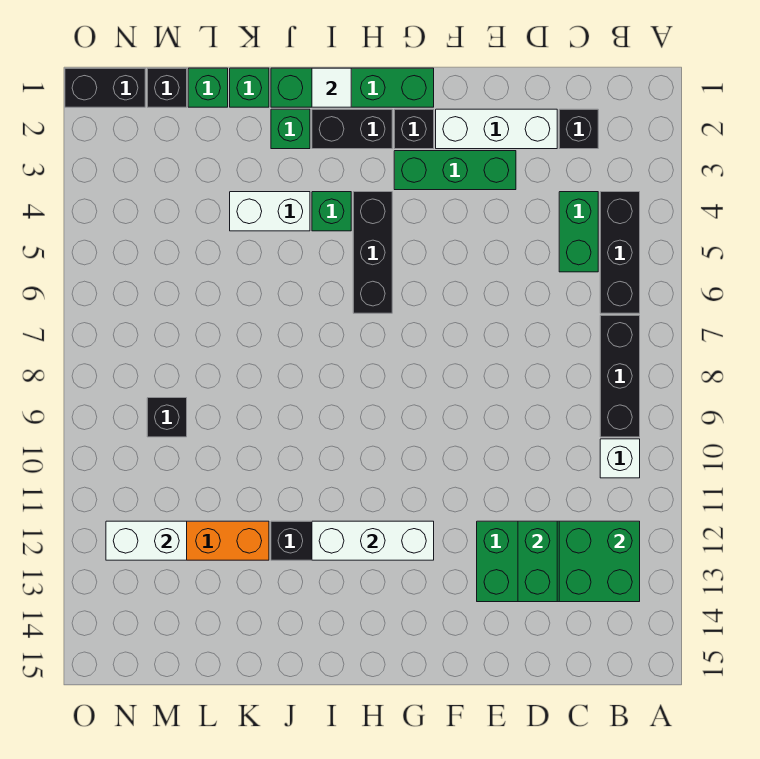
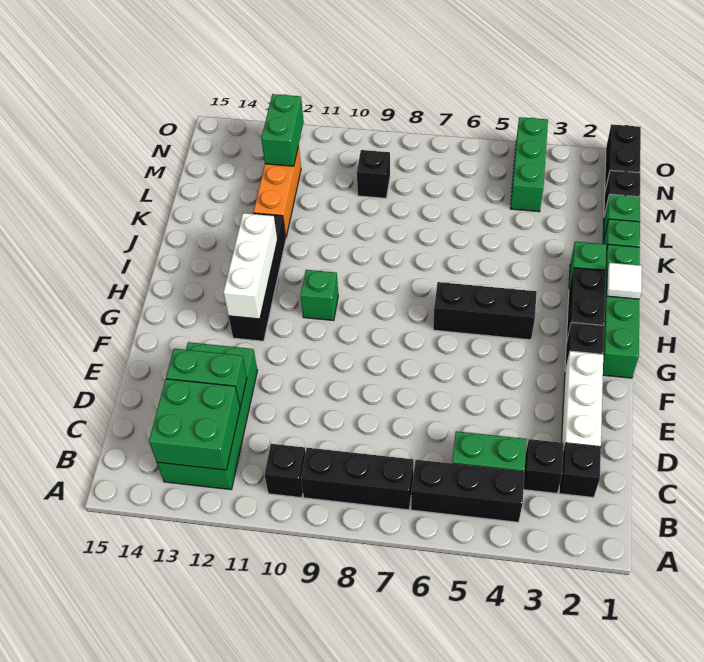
white 1x1 brick [600,439,640,478] -> black 1x1 brick [264,444,306,498]
none -> black 1x1 brick [524,439,564,493]
green 1x3 brick [394,151,516,190] -> green 1x3 brick moved to [510,117,548,212]
green 1x1 brick [312,192,351,231] -> green 1x1 brick moved to [301,270,338,321]
white 1x2 brick [230,192,310,231] -> none
white 1x2 brick [106,521,187,560] -> green 1x2 brick [261,94,304,166]

